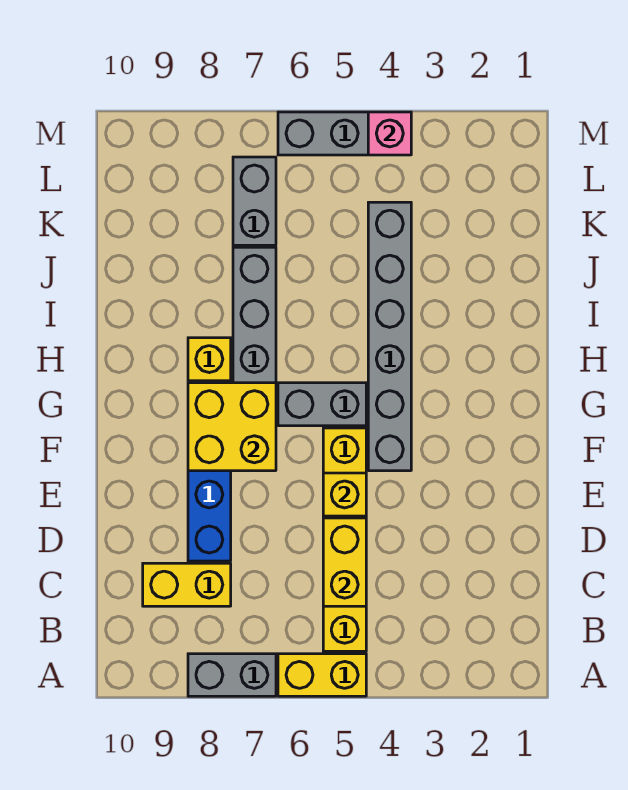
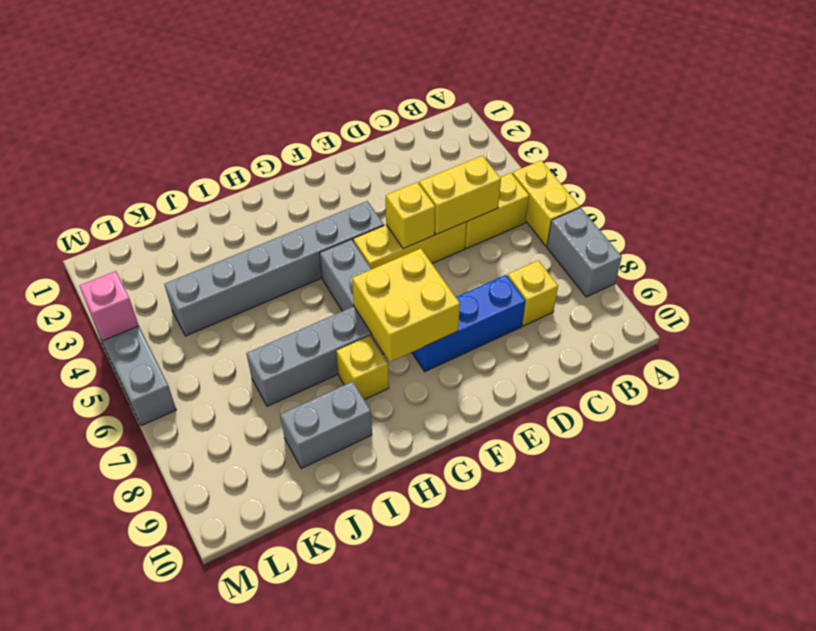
yellow 1x2 brick [143,563,231,606] -> yellow 1x1 brick [507,260,558,326]
grey 1x2 brick [233,157,276,245] -> grey 1x2 brick moved to [280,381,372,469]

